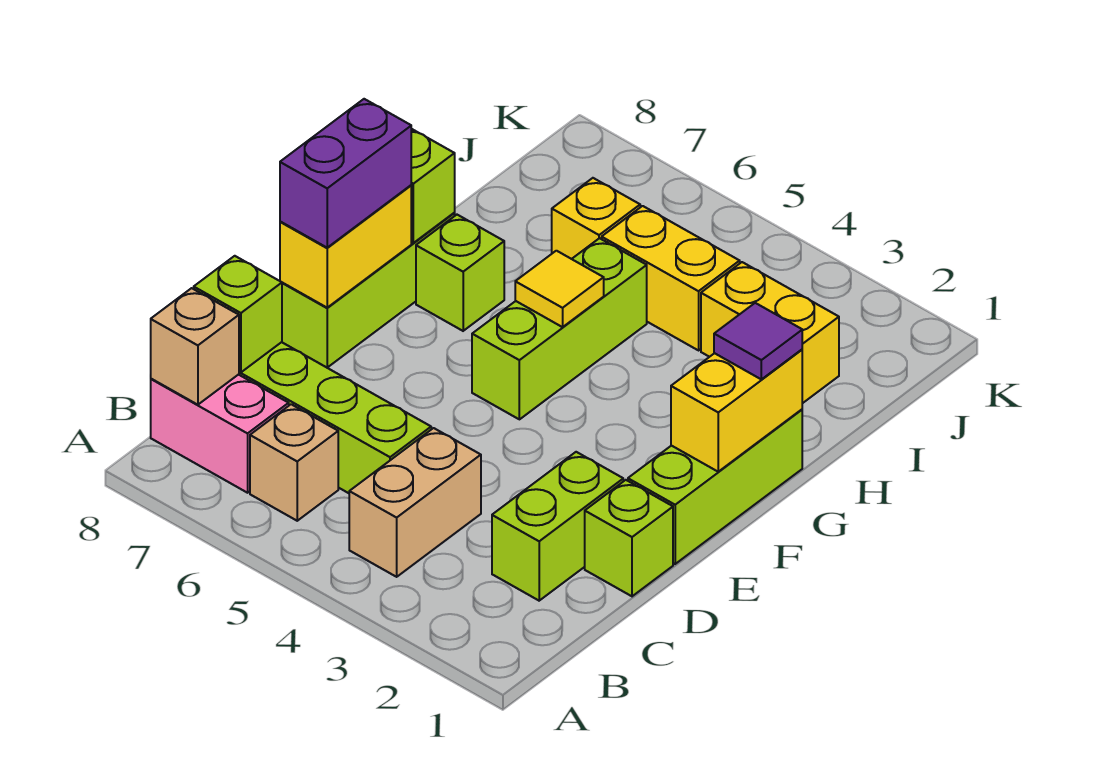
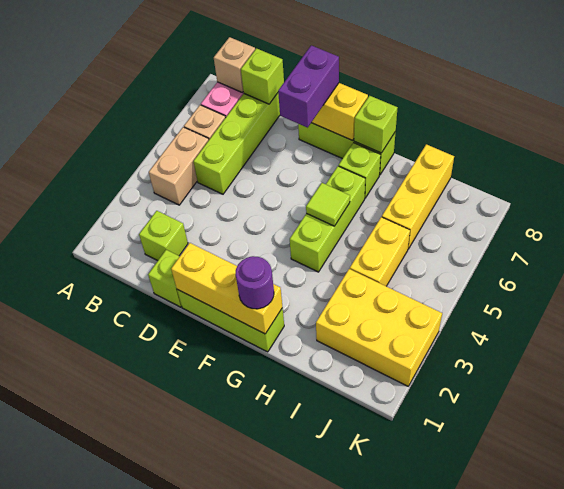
tan 1x2 brick [349,428,481,577] -> tan 1x2 brick turned to [149,127,209,205]
lime 1x2 brick [492,452,623,601] -> lime 1x1 brick [139,211,188,261]
purple 1x2 brick [280,99,411,248] -> purple 1x2 brick turned to [278,45,339,127]
yellow 1x2 brick [671,350,802,472] -> yellow 1x3 brick [171,243,282,334]
lime 1x3 brick [472,238,647,419] -> lime 1x3 brick turned to [290,166,365,272]
purple 1x1 tile [714,303,802,379] -> purple 1x1 round brick [235,256,274,309]
yellow 1x1 tile [515,251,604,327] -> lime 1x1 tile [306,183,350,226]
yellow 1x2 brick [701,262,839,403] -> yellow 2x3 brick [316,269,442,386]
yellow 1x1 brick [552,178,640,259] -> yellow 1x3 brick [382,144,454,249]

